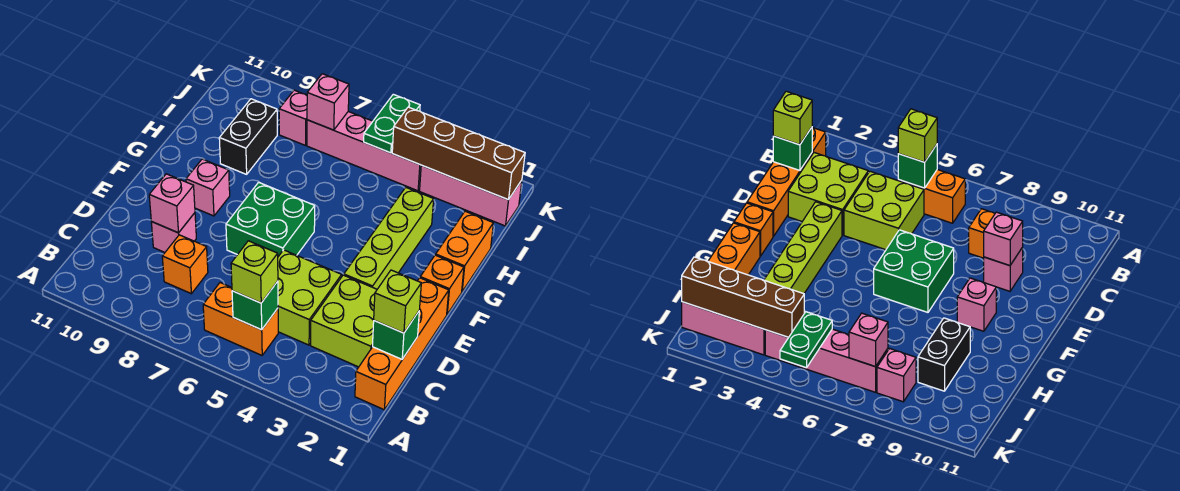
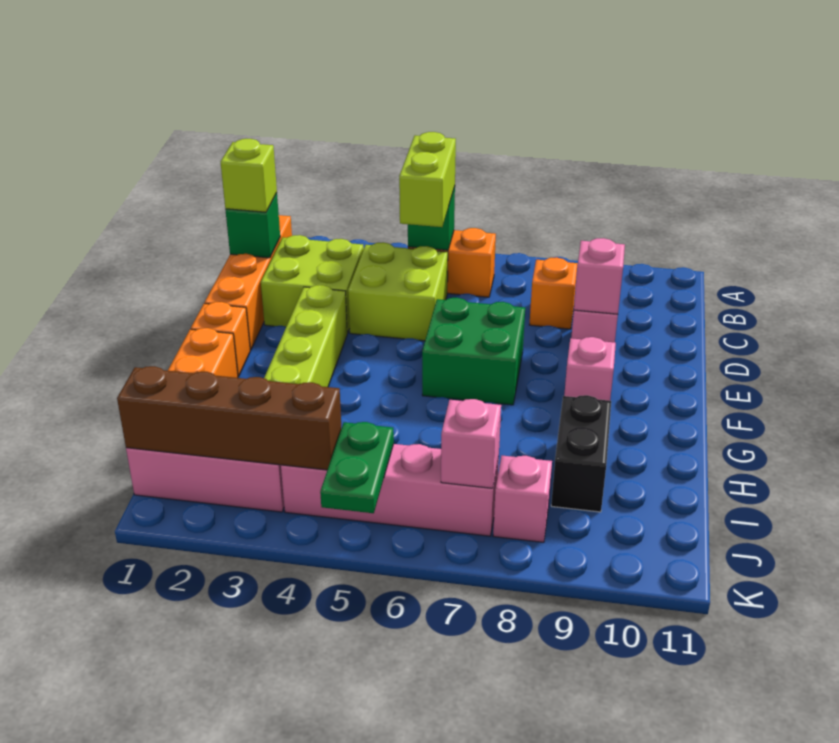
lime 1x1 brick [231,241,278,303] -> lime 1x2 brick [399,132,456,227]

